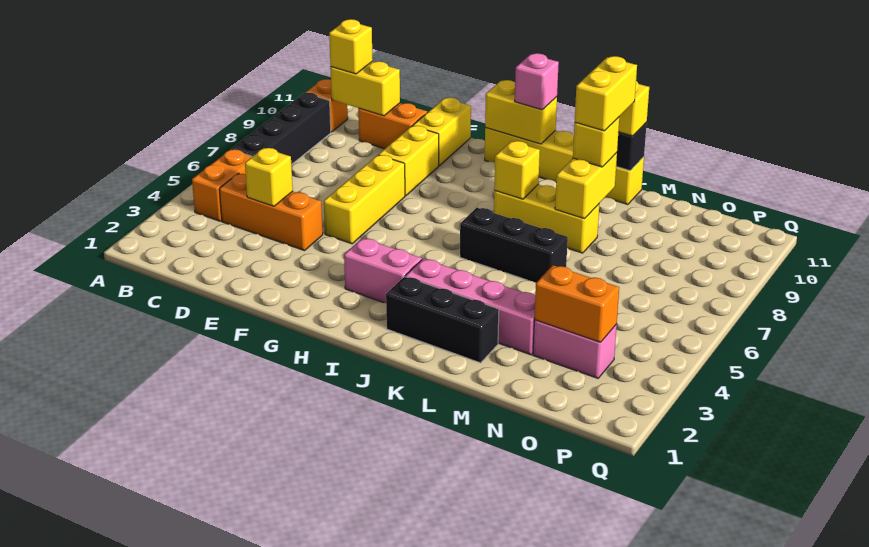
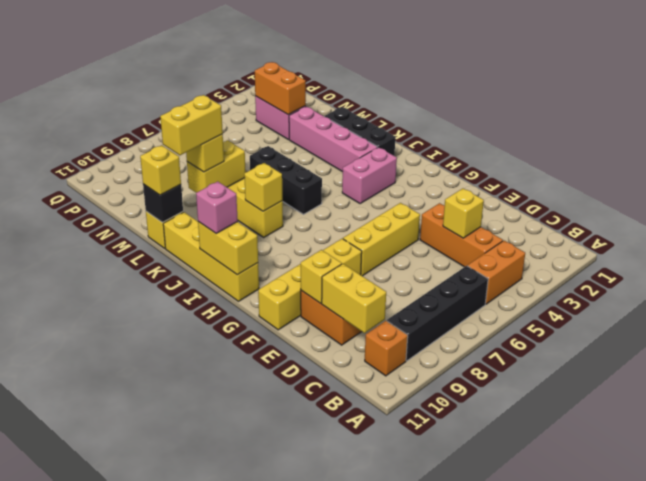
yellow 1x1 brick [329,19,373,74] -> yellow 1x1 brick moved to [301,250,342,303]
pink 1x2 brick [344,238,422,303] -> pink 1x2 brick turned to [342,147,397,204]

